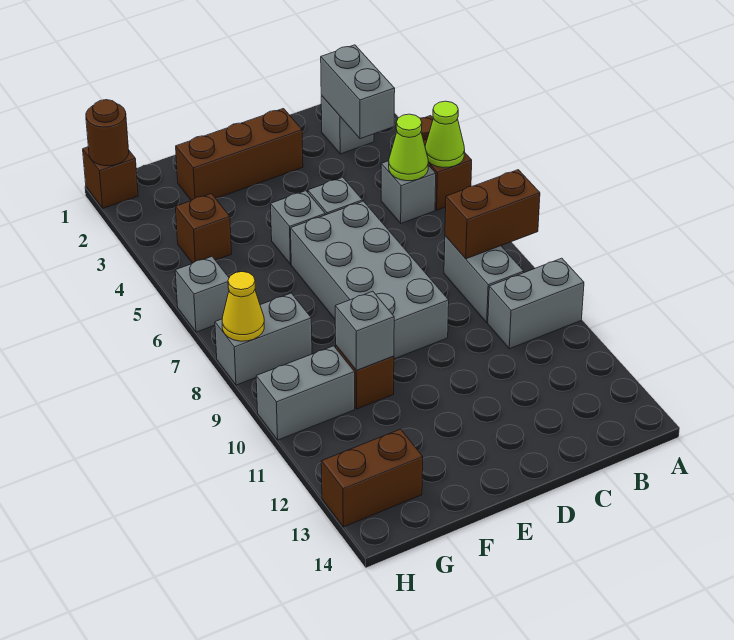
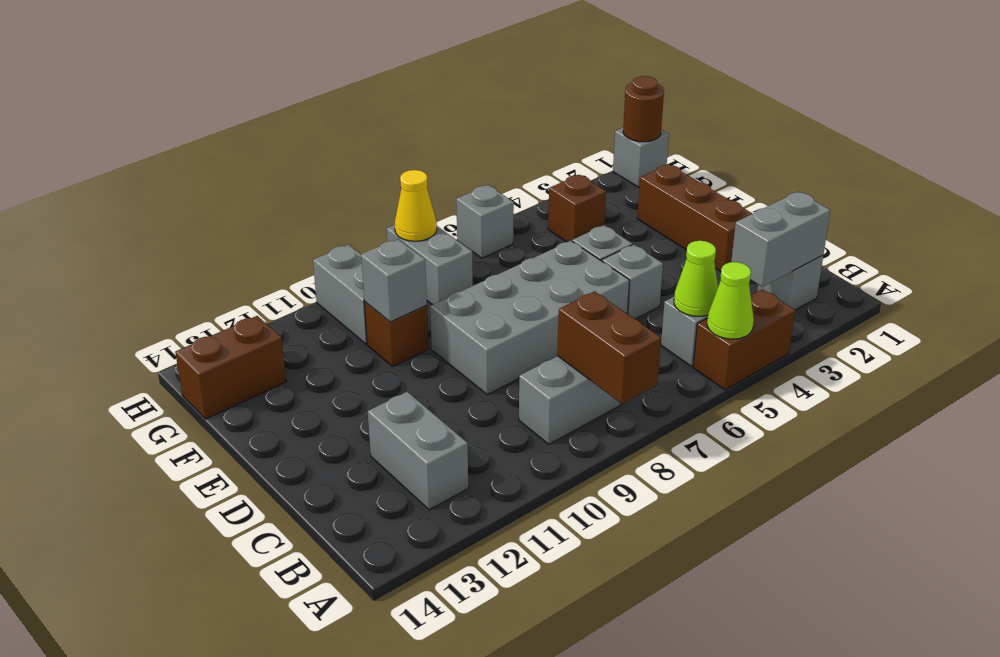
grey 1x2 brick [488,258,584,349] -> grey 1x2 brick moved to [368,392,468,510]
brown 1x2 brick [321,429,423,527] -> brown 1x2 brick turned to [175,316,286,419]
brown 1x1 brick [83,147,138,208] -> grey 1x1 brick [613,128,669,187]

